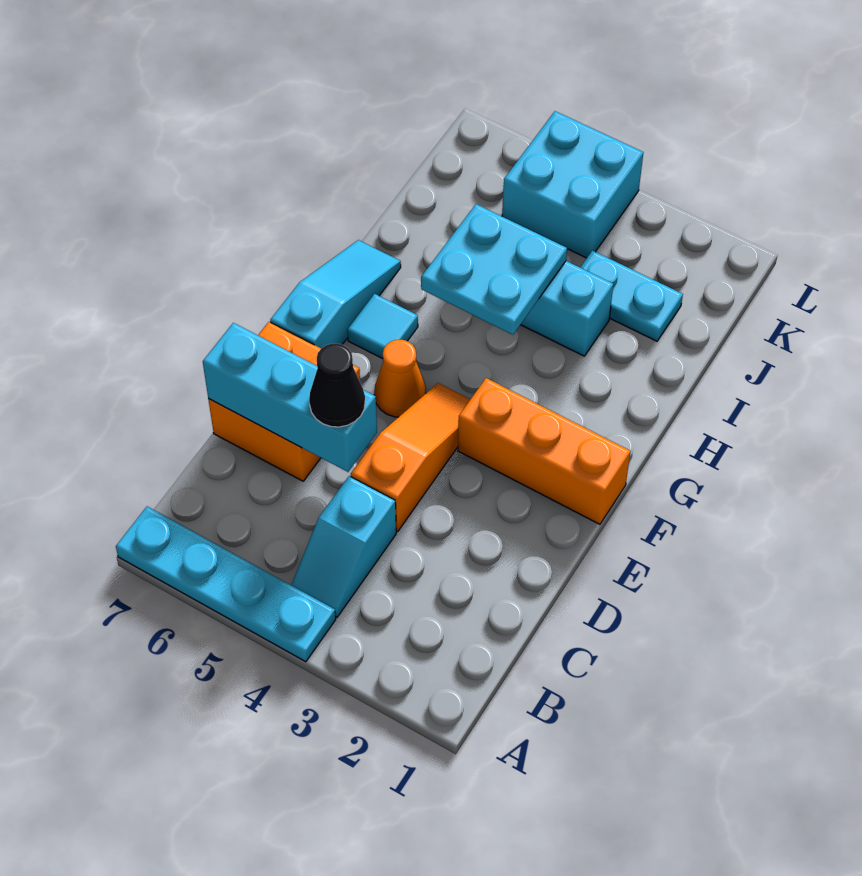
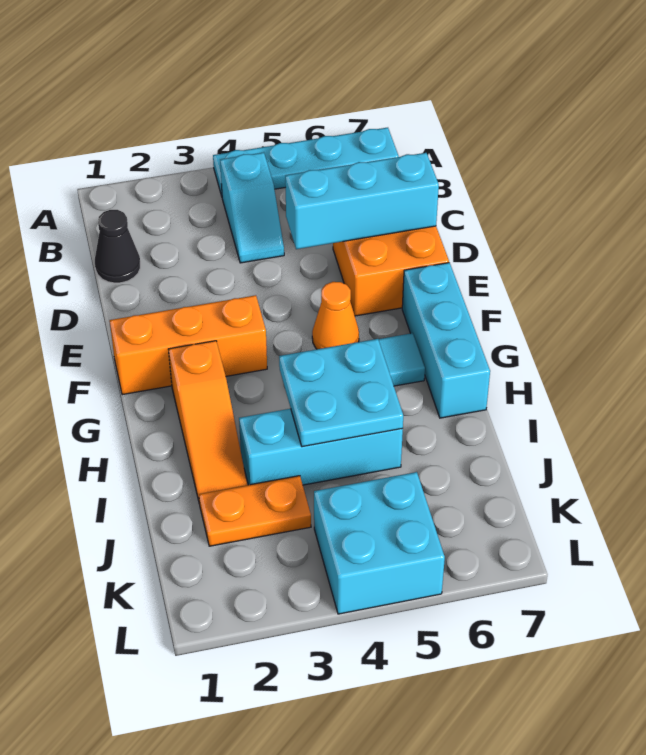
cyan 1x2 slope [291,476,396,617] -> cyan 1x2 slope turned to [220,152,284,263]
orange 1x3 slope [351,383,470,532] -> orange 1x3 slope moved to [168,341,247,504]
black 1x1 cone [309,344,365,427] -> black 1x1 cone moved to [95,210,140,283]
cyan 1x3 slope [270,240,401,348] -> cyan 1x3 brick [402,263,490,418]
cyan 1x2 plate [580,251,683,341] -> orange 1x2 plate [199,476,311,546]

